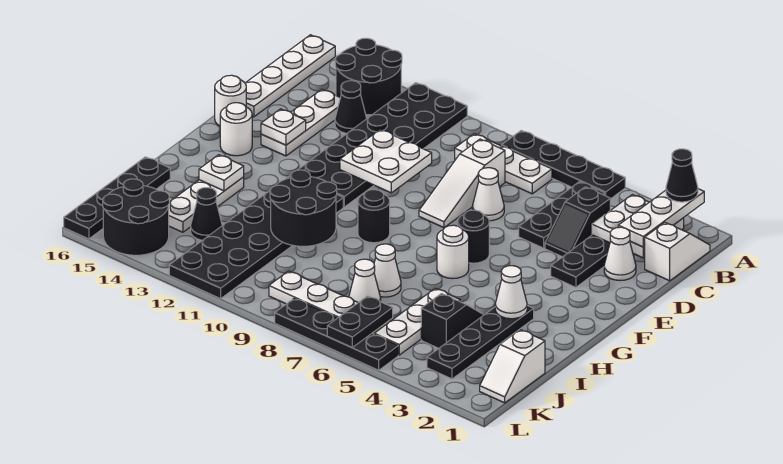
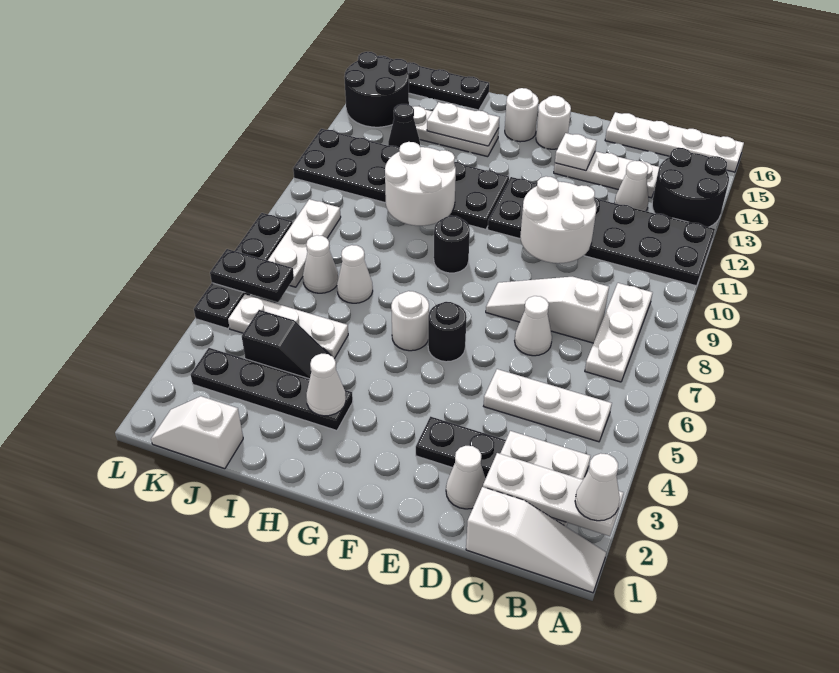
black 1x1 cone [666,149,698,202] -> white 1x1 cone [575,453,620,521]
black 1x4 plate [502,130,625,199] -> none
white 1x2 slope [644,223,710,281] -> white 1x3 slope [466,487,606,593]
black 1x3 plate [519,182,605,248] -> white 1x3 plate [484,369,612,442]
black 1x2 slope [545,187,610,257] -> none
black 1x1 cone [335,81,367,133] -> white 1x1 cone [615,161,649,211]
white 2x2 plate [340,129,432,193] -> white 2x2 round brick [520,176,596,263]
white 1x1 round brick [215,75,246,126] -> white 1x1 round brick moved to [505,88,539,142]
black 2x2 round brick [270,170,337,246] -> white 2x2 round brick [385,142,456,226]
white 1x1 plate [199,155,244,191] -> white 1x2 plate [427,102,500,146]

